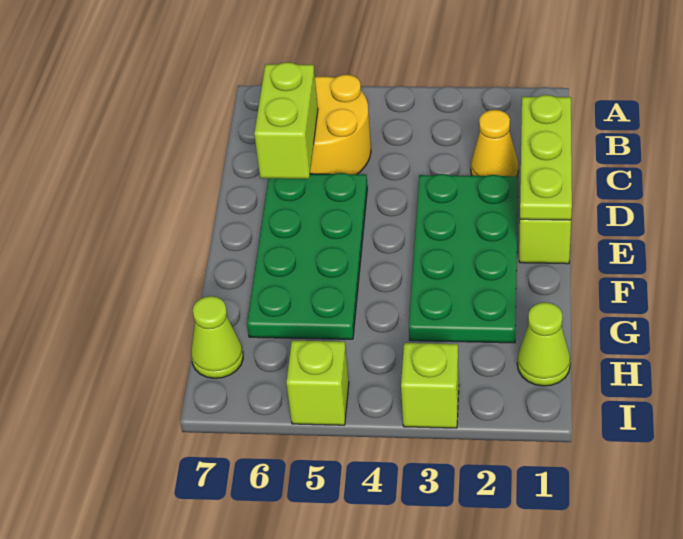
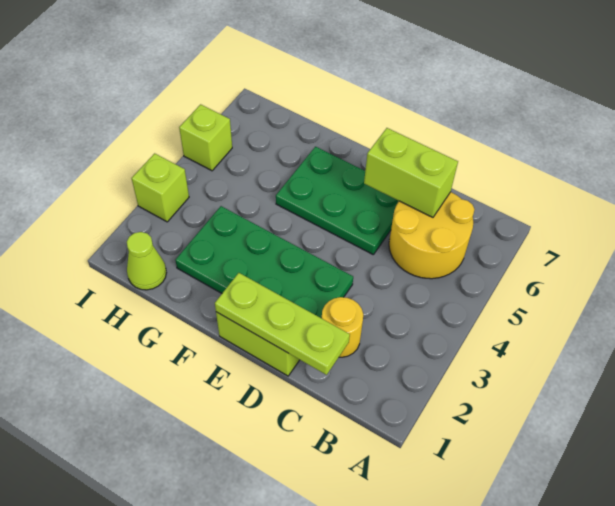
yellow 1x1 cone [471,110,518,176] -> yellow 1x1 round brick [322,297,363,357]
green 2x4 plate [247,173,367,339] -> green 2x3 plate [276,147,399,255]
lime 1x1 cone [191,296,243,378] -> none

